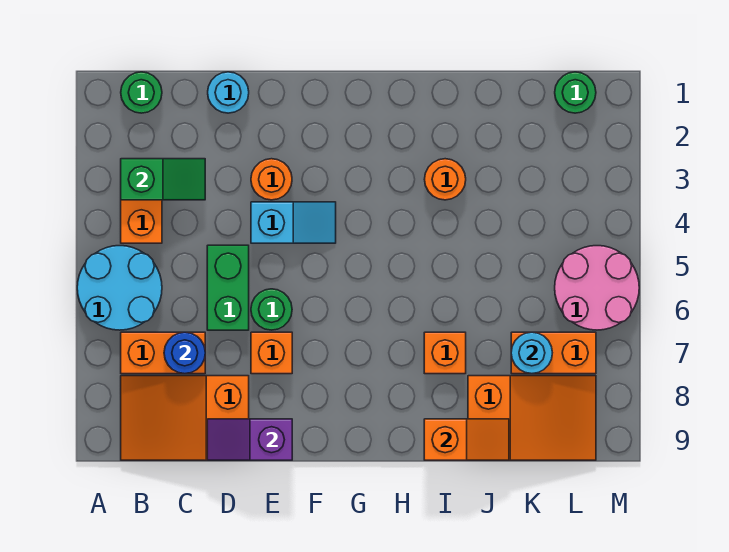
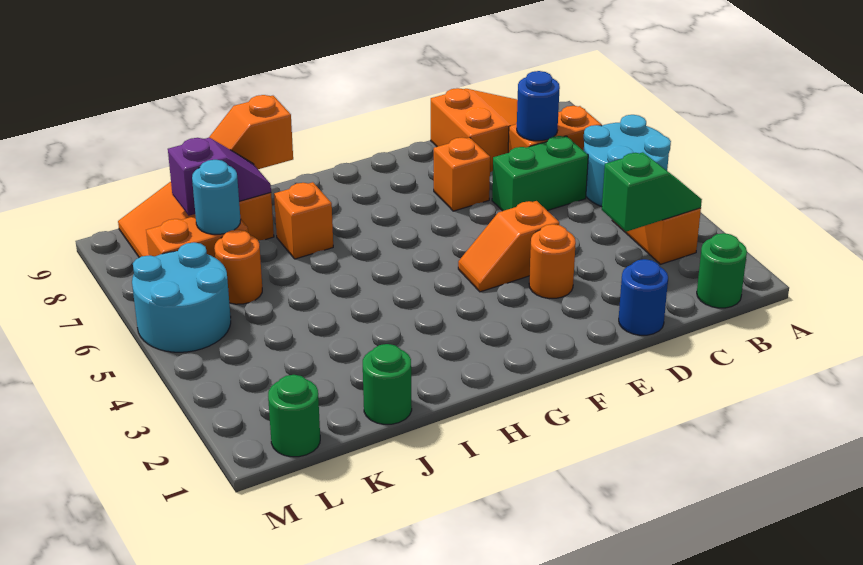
green 1x2 slope [121,159,205,200] -> green 1x2 slope turned to [602,152,702,232]
cyan 1x1 round brick [208,72,249,113] -> blue 1x1 round brick [619,259,668,335]
green 1x2 brick [207,245,249,330] -> green 1x2 brick turned to [492,136,588,211]
purple 1x2 slope [207,419,292,460] -> purple 1x2 slope moved to [168,138,271,216]
cyan 1x2 slope [251,202,336,243] -> orange 1x2 slope [458,201,559,292]
green 1x1 round brick [251,289,292,330] -> green 1x1 round brick moved to [363,344,412,424]
orange 1x1 round brick [424,159,466,200] -> orange 1x1 round brick moved to [214,230,262,304]
pink 2x2 round brick [555,246,639,330] -> cyan 2x2 round brick [132,242,231,352]

